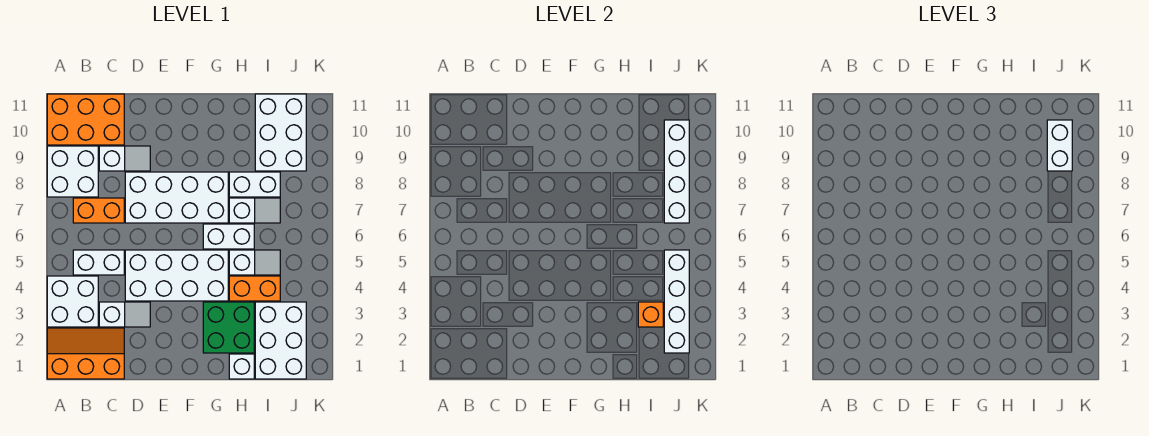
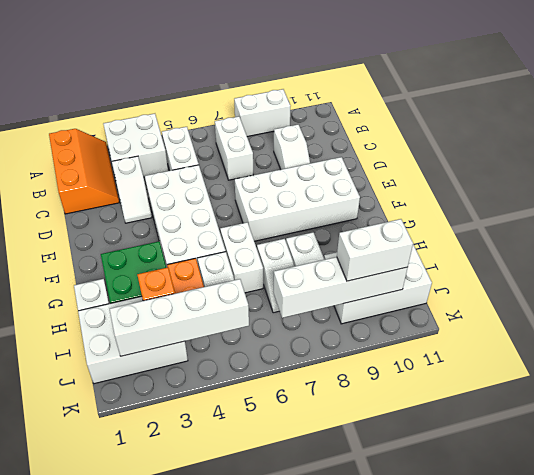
white 2x2 brick [47,146,98,197] -> white 1x2 brick [234,89,290,137]
orange 2x3 brick [47,94,124,145] -> none
orange 1x2 brick [73,198,124,223] -> white 1x2 brick [215,116,253,180]
white 2x4 brick [125,172,228,223] -> white 2x4 brick turned to [235,157,360,241]

